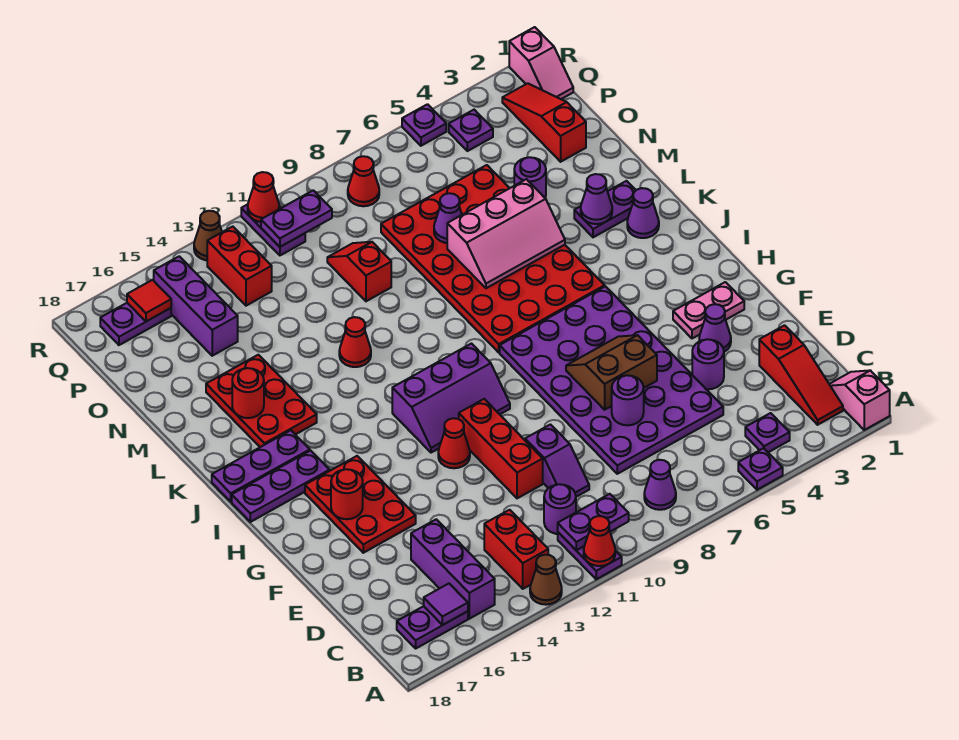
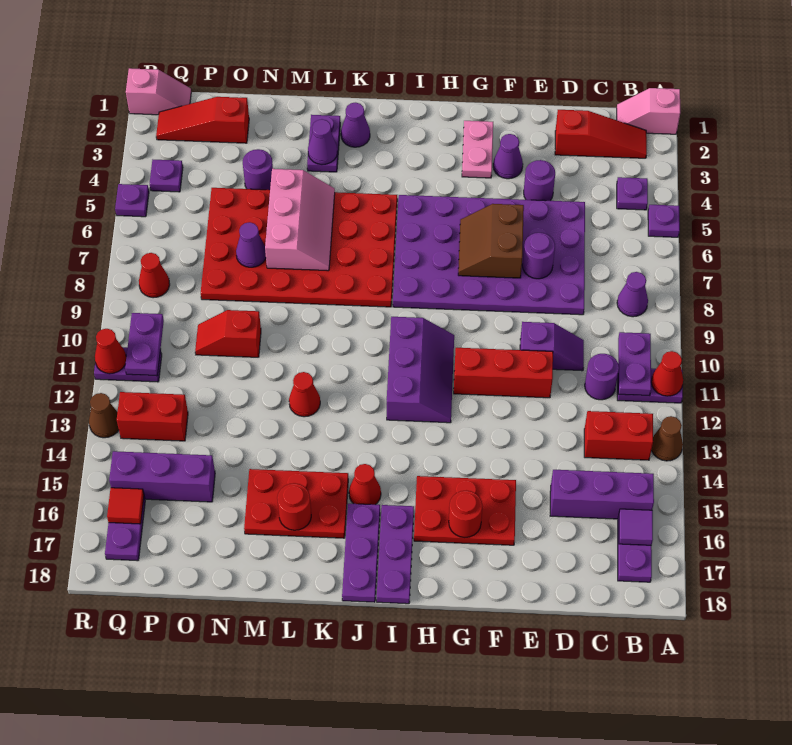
red 1x1 cone [438,418,470,468] -> red 1x1 cone moved to [349,464,381,505]

